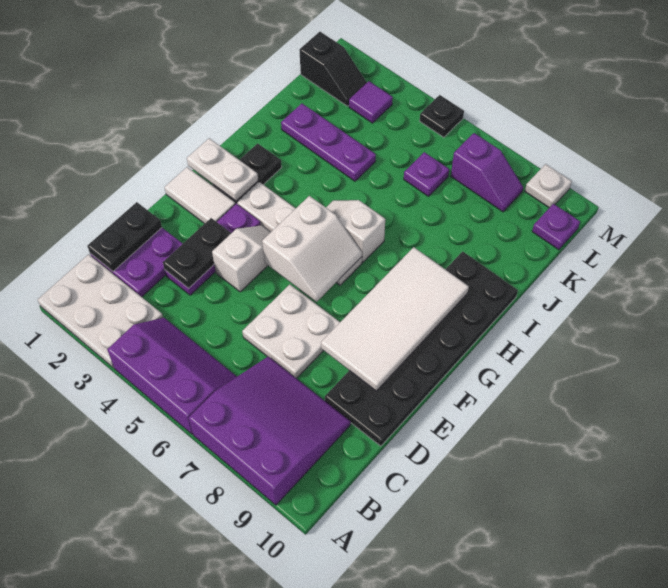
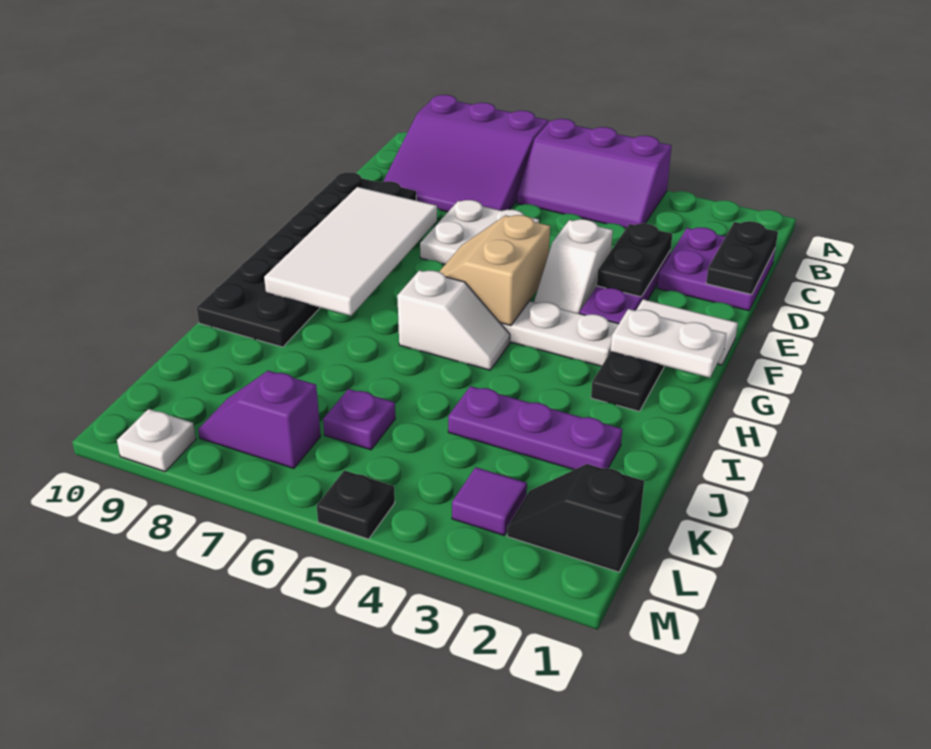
white 2x3 plate [38,254,163,368] -> none
white 2x2 slope [262,196,362,302] -> tan 2x2 slope [439,215,550,326]
purple 1x1 plate [532,204,580,250] -> none

